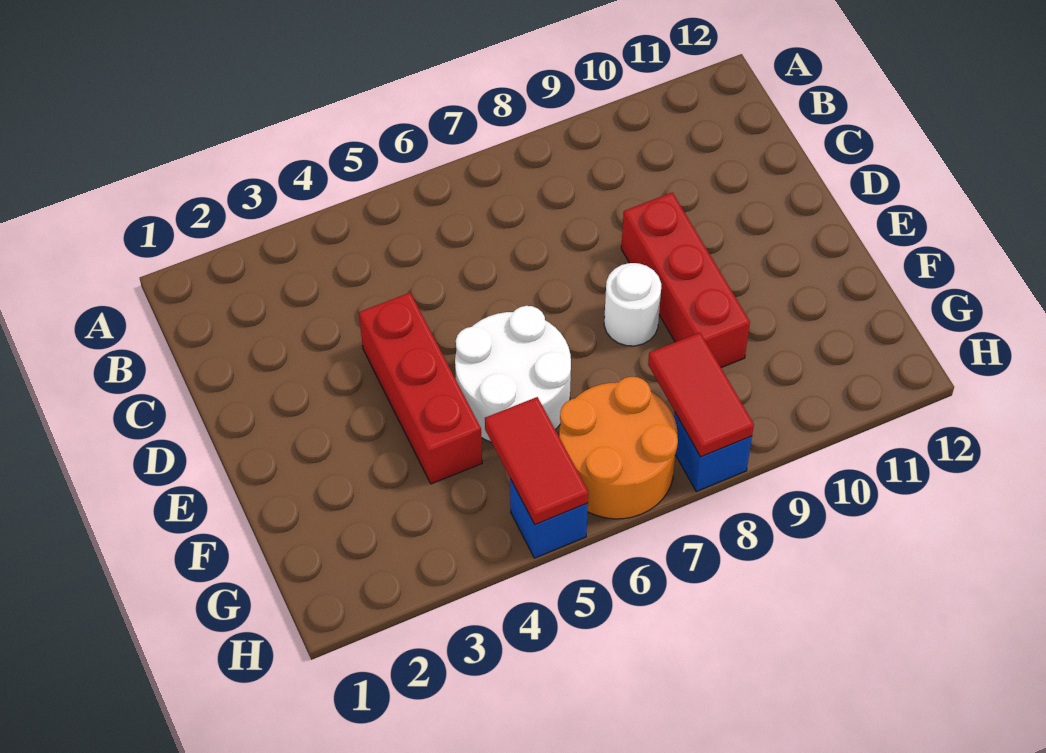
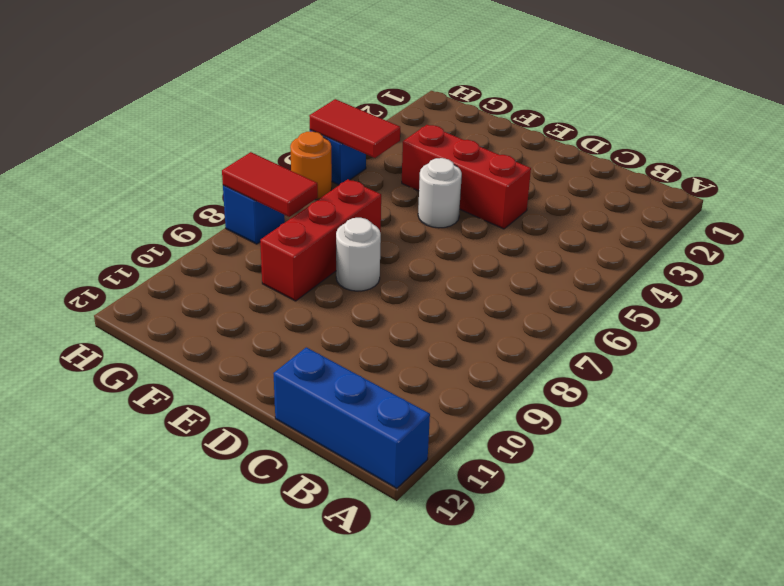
none -> blue 1x3 brick [273,347,430,488]
red 1x3 brick [621,192,750,368] -> red 1x3 brick turned to [260,179,381,301]
white 2x2 round brick [455,306,571,442] -> white 1x1 round brick [418,158,462,228]
orange 2x2 round brick [559,377,678,519] -> orange 1x1 round brick [290,131,332,200]

